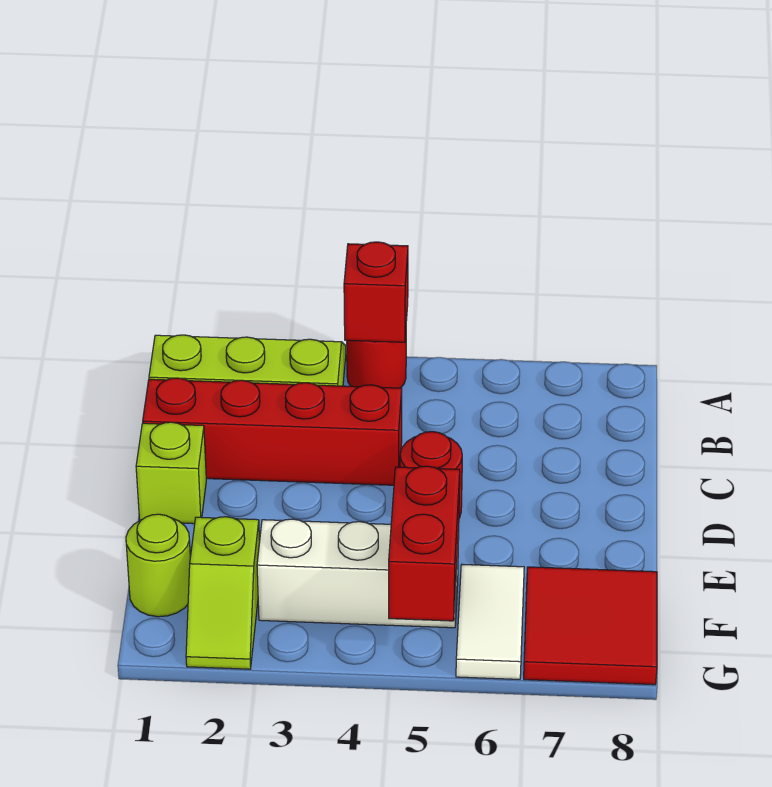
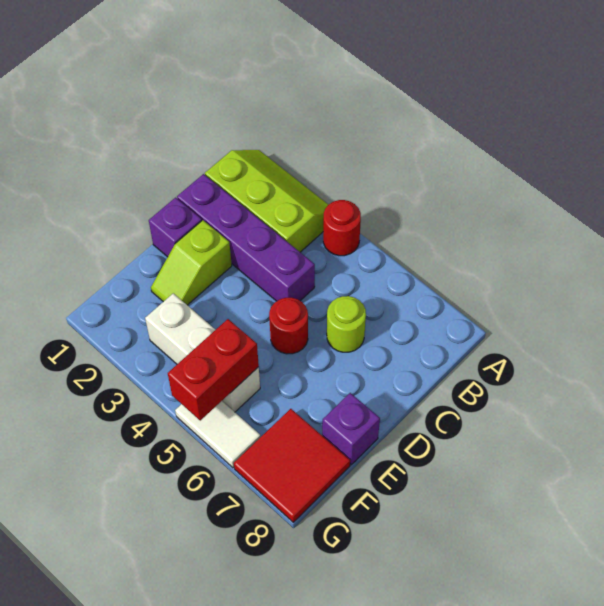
red 1x1 brick [344,242,408,342] -> none
red 1x4 brick [143,378,402,485] -> purple 1x4 brick [177,174,315,301]
lime 1x1 brick [136,422,206,524] -> purple 1x1 brick [149,198,202,257]
none -> purple 1x1 brick [322,393,380,465]
lime 1x1 round brick [126,514,190,617] -> lime 1x1 round brick moved to [327,296,366,352]
lime 1x2 slope [186,517,260,669] -> lime 1x2 slope moved to [151,220,232,305]
white 1x2 tile [456,564,524,679] -> white 1x2 tile turned to [175,401,261,468]

